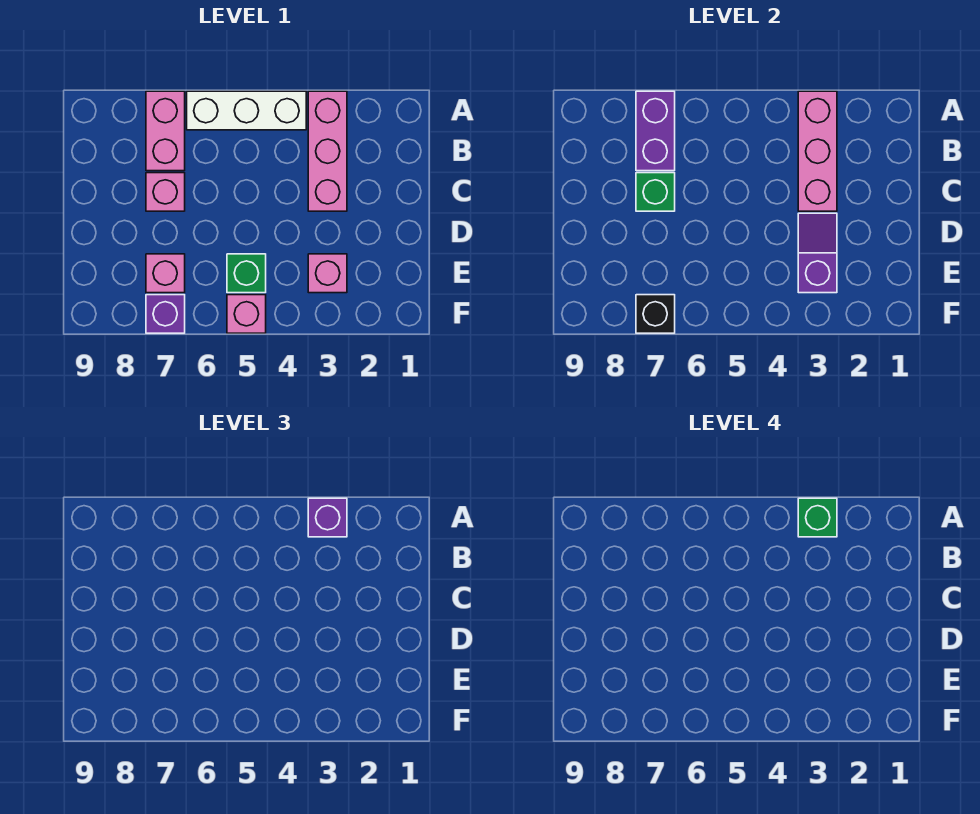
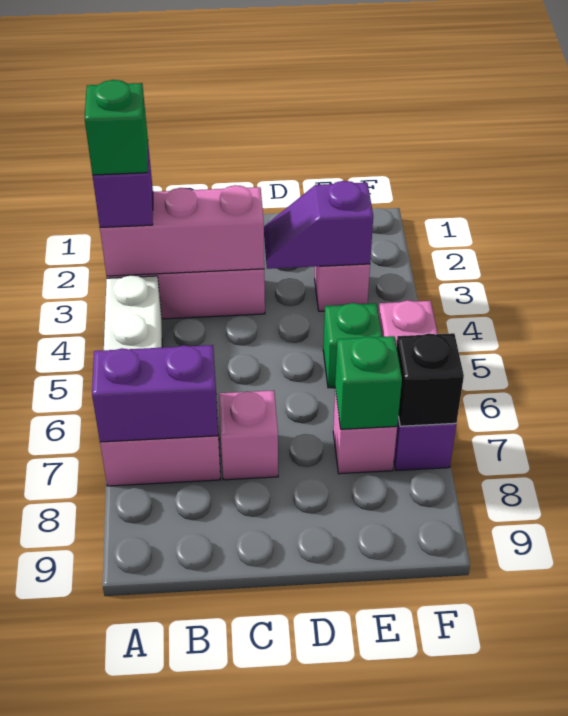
green 1x1 brick [636,173,675,211] -> green 1x1 brick moved to [335,336,402,429]

